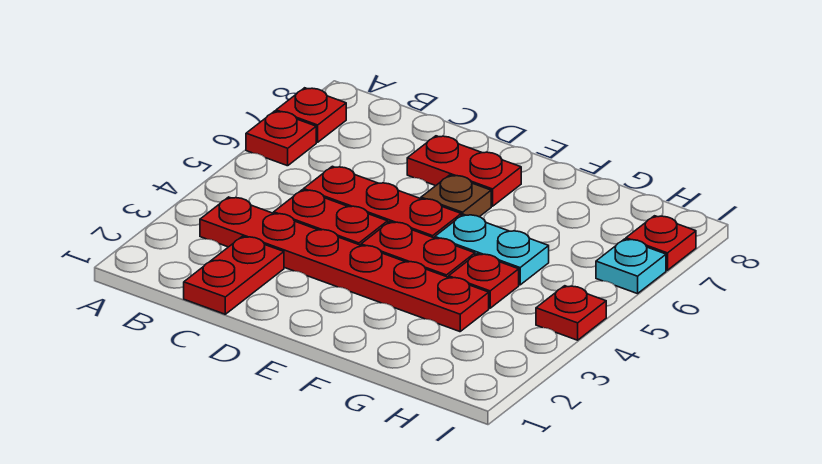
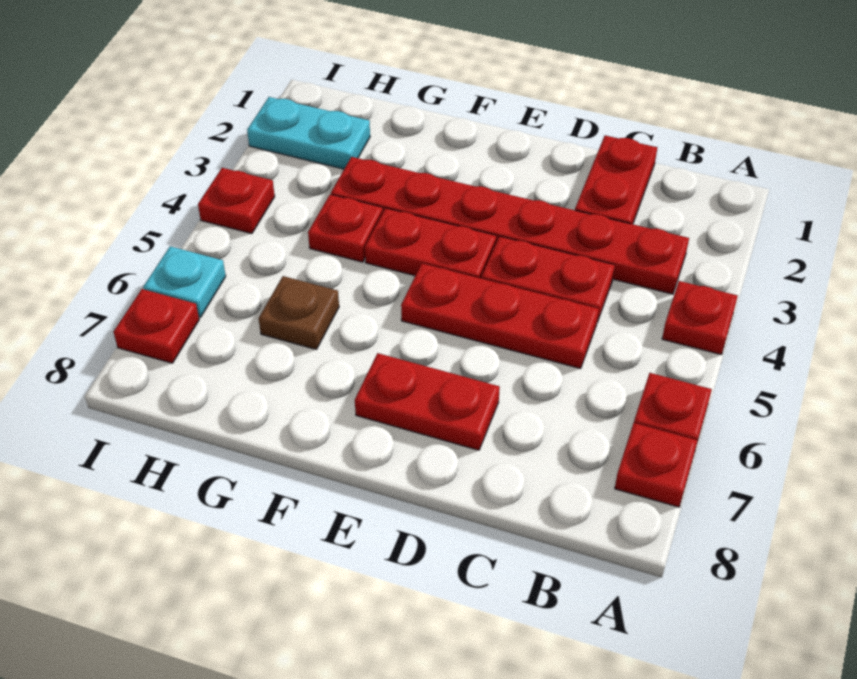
none -> red 1x1 plate [662,281,738,355]
brown 1x1 plate [421,175,491,217] -> brown 1x1 plate moved to [259,276,339,350]
cyan 1x2 plate [435,214,549,285] -> cyan 1x2 plate moved to [247,97,370,169]

